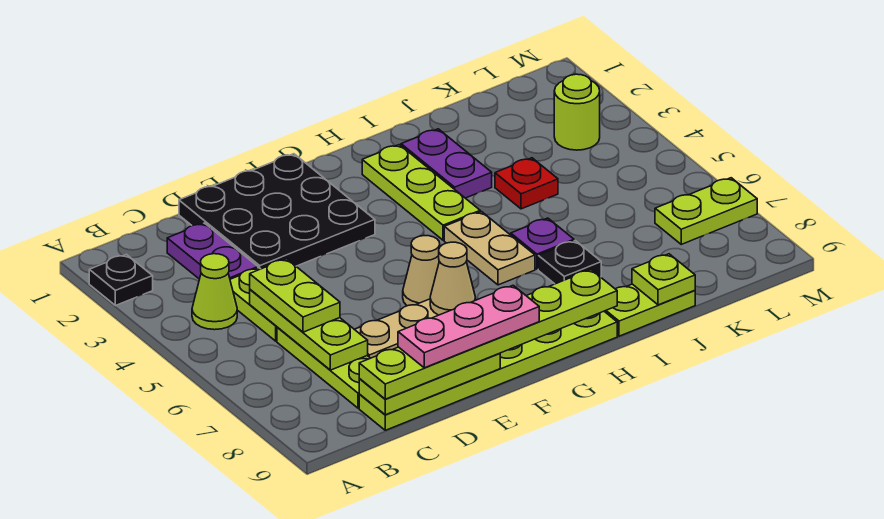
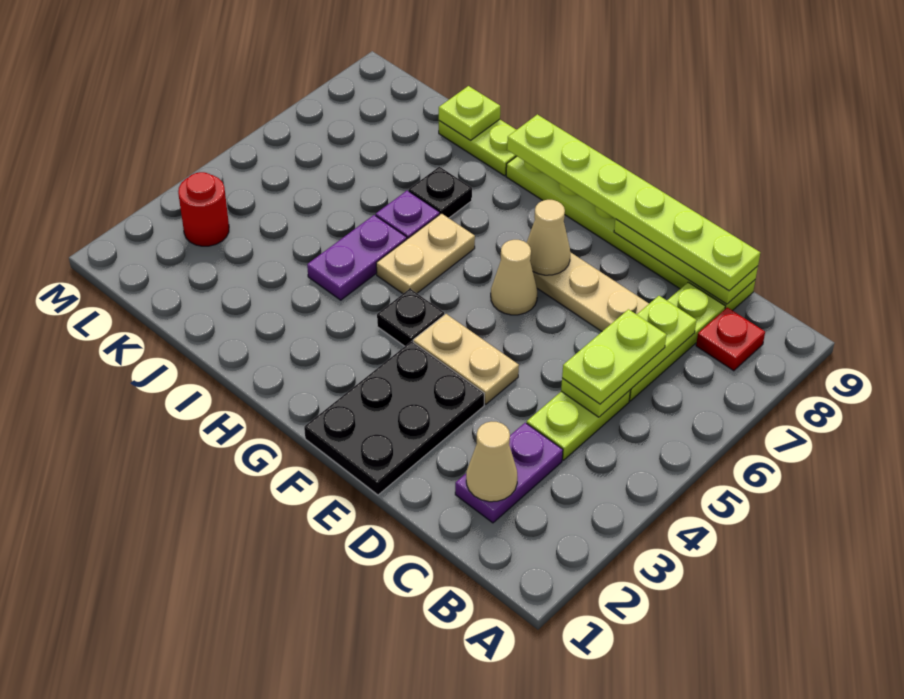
black 1x1 plate [89,254,153,306] -> black 1x1 plate moved to [377,289,444,346]
lime 1x1 cone [192,254,237,330] -> none
none -> tan 1x1 cone [466,422,517,502]
black 3x3 plate [179,154,375,269] -> black 2x3 plate [304,341,484,495]
pink 1x3 plate [398,285,539,368] -> none
none -> tan 1x2 plate [413,314,519,404]
lime 1x3 plate [362,145,480,240] -> none
purple 1x2 plate [401,129,492,198] -> purple 1x2 plate moved to [307,215,407,300]
red 1x1 plate [495,158,558,209] -> red 1x1 plate moved to [696,307,765,371]
lime 1x1 round brick [554,74,600,150] -> red 1x1 round brick [178,172,229,246]
lime 1x2 plate [655,178,757,244] -> none

